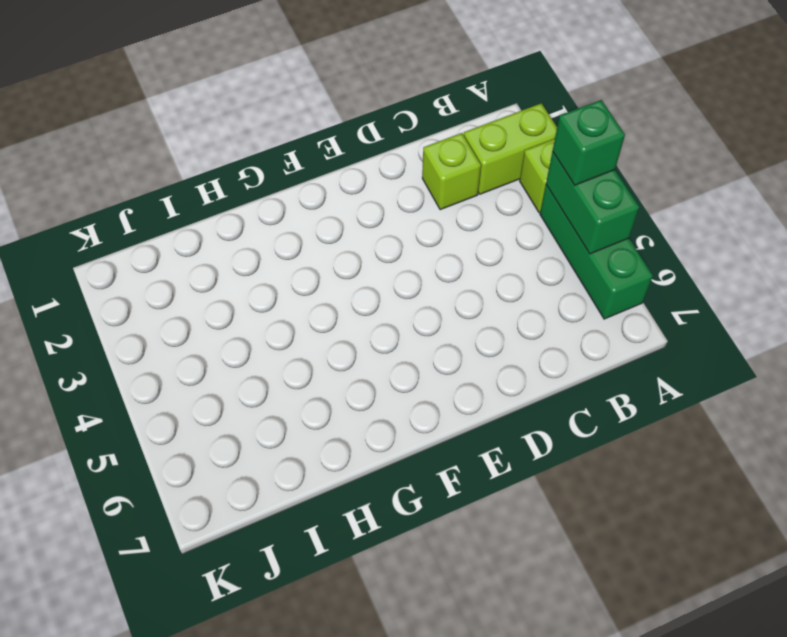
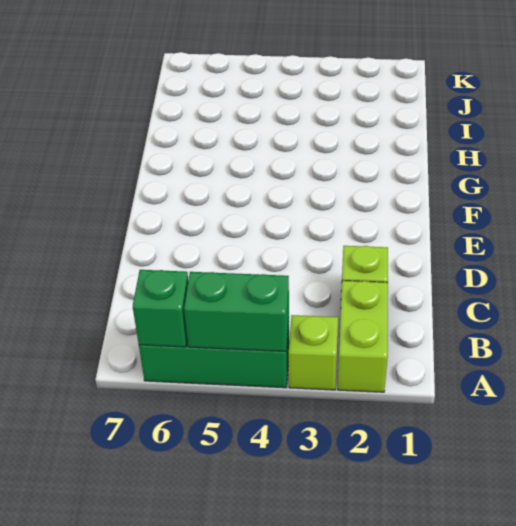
green 1x1 brick [553,100,625,185] -> green 1x1 brick moved to [133,270,188,347]

